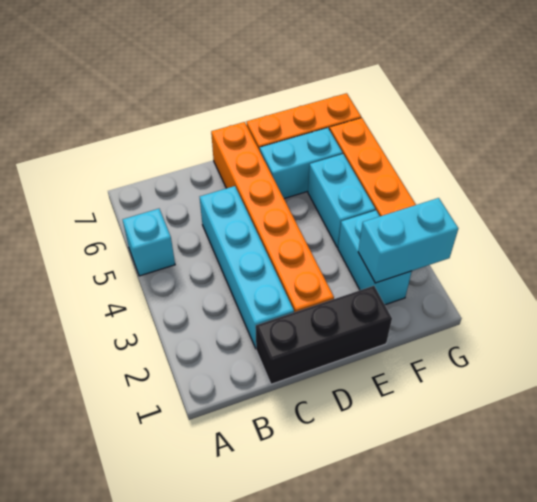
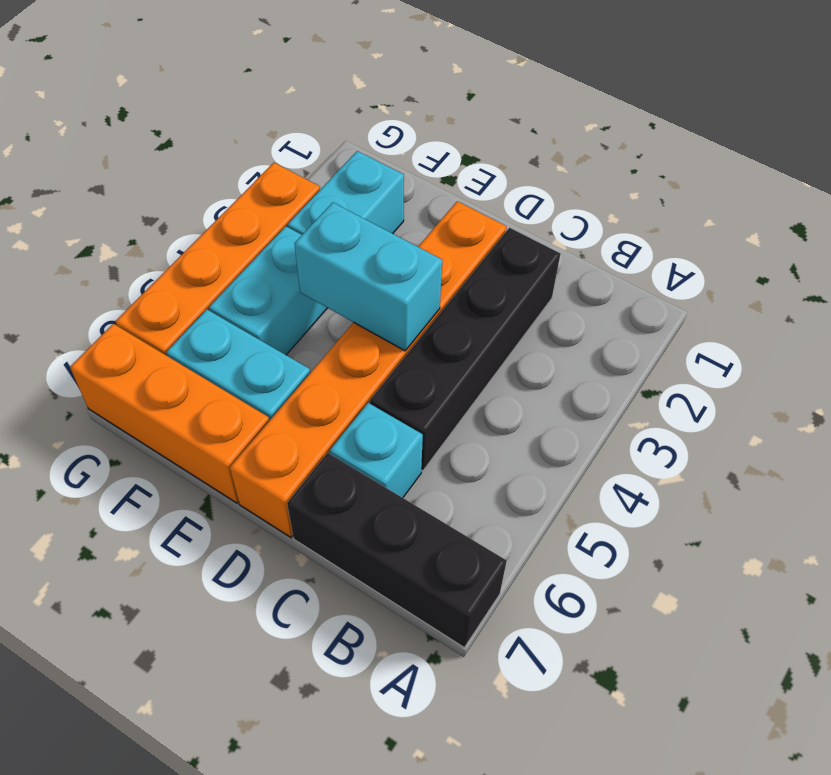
cyan 1x1 brick [123,209,175,276] -> cyan 1x1 brick moved to [330,403,423,498]
black 1x3 brick [256,286,392,384] -> black 1x3 brick moved to [287,453,507,647]
cyan 1x4 brick [200,186,294,348] -> black 1x4 brick [370,228,561,471]
cyan 1x2 brick [358,198,458,283] -> cyan 1x2 brick moved to [294,202,442,351]

